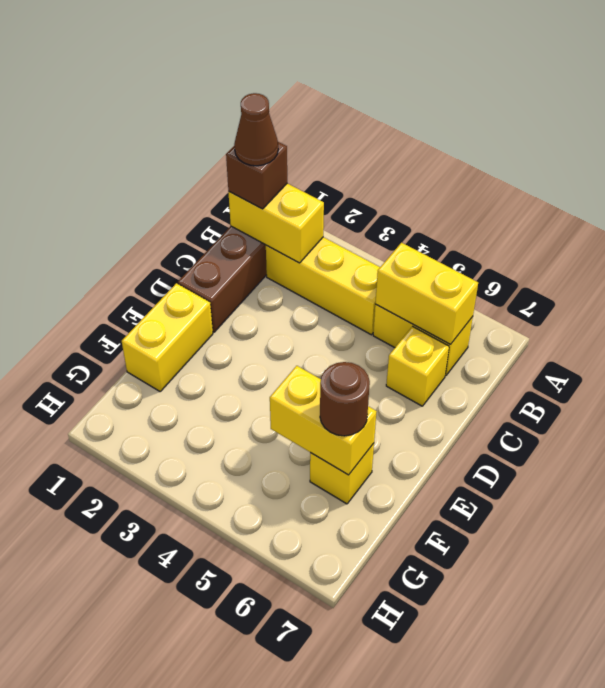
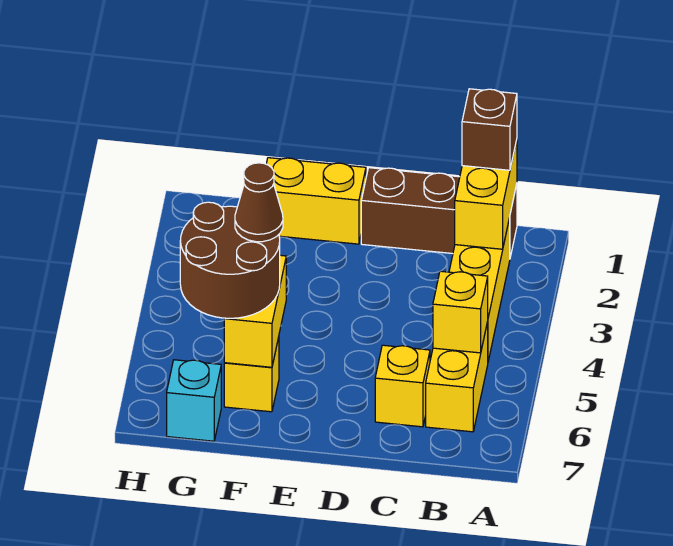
brown 1x1 cone [234,93,278,166] -> brown 1x1 cone moved to [235,163,283,242]
yellow 1x2 brick [375,243,478,344] -> yellow 1x1 brick [433,271,488,353]
brown 1x1 round brick [320,362,370,436] -> brown 2x2 round brick [180,202,280,318]
none -> cyan 1x1 brick [167,360,221,441]

